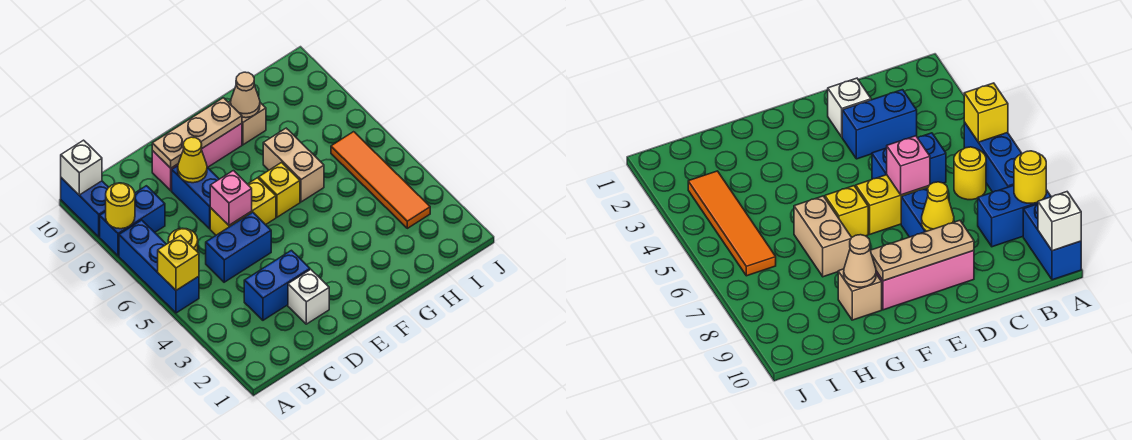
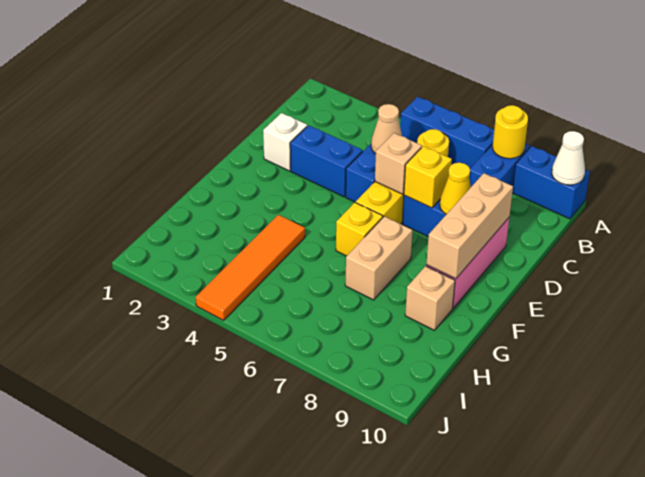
yellow 1x1 brick [158,236,199,290] -> yellow 1x1 brick moved to [404,146,452,208]
white 1x1 brick [61,140,102,195] -> white 1x1 cone [552,131,585,185]
blue 1x2 brick [244,250,310,320] -> blue 1x2 brick turned to [290,125,363,197]
pink 1x1 brick [210,171,252,225] -> tan 1x1 brick [375,133,422,194]
tan 1x3 plate [152,98,242,168] -> tan 1x3 brick [426,173,513,279]
tan 1x2 brick [263,128,324,202] -> tan 1x2 brick turned to [345,216,412,300]
tan 1x1 cone [231,72,260,118] -> tan 1x1 cone moved to [371,104,402,154]
orange 1x4 tile [331,132,430,228] -> orange 1x4 tile turned to [196,215,305,320]

